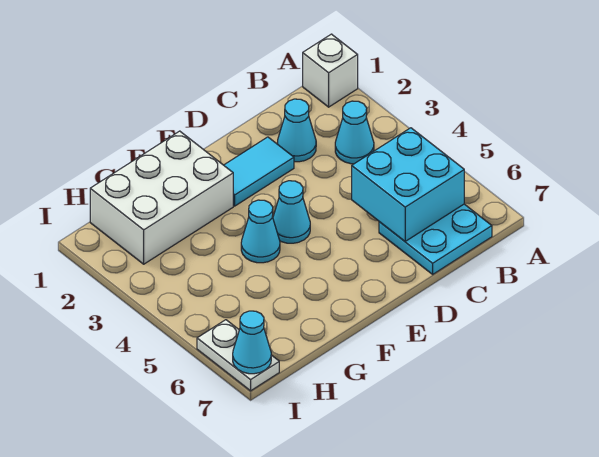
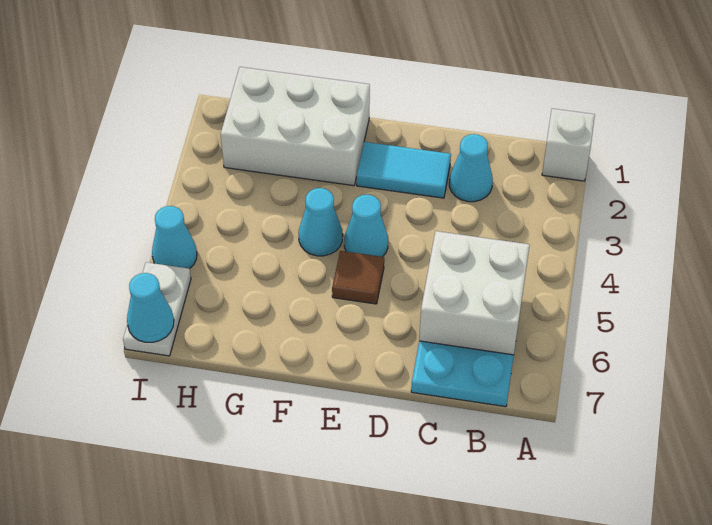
cyan 1x1 cone [335,101,374,164] -> cyan 1x1 cone moved to [152,206,197,269]
cyan 2x2 brick [352,128,464,241] -> white 2x2 brick [419,231,530,355]
none -> brown 1x1 tile [332,251,384,304]

